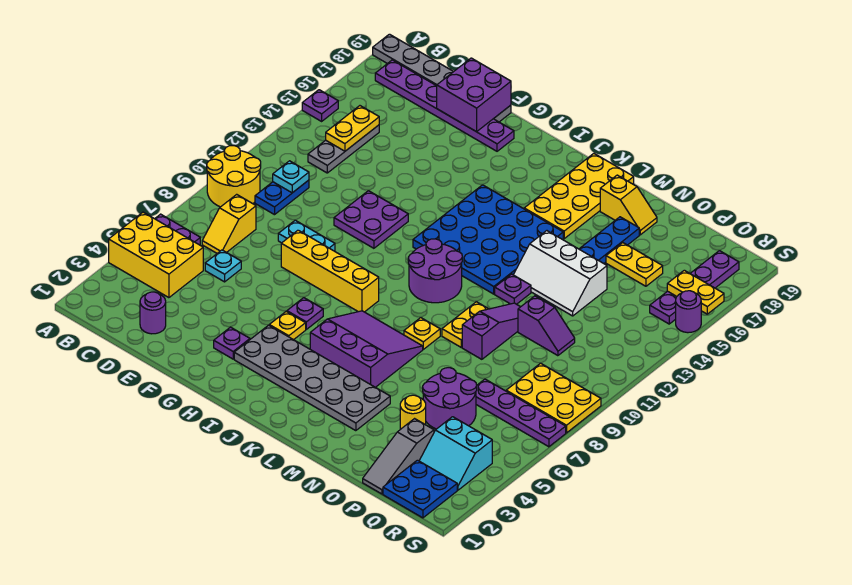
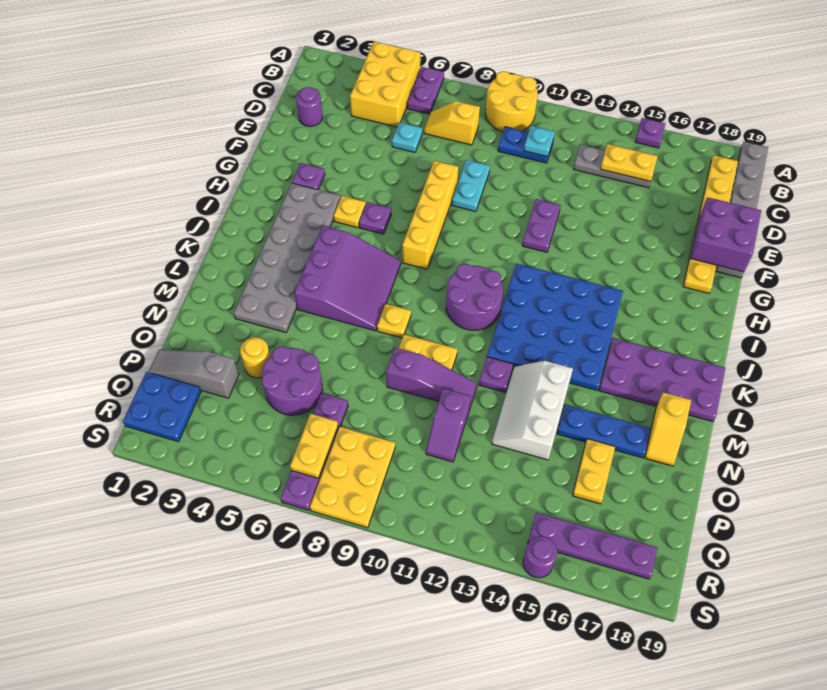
purple 1x6 plate [375,60,514,151] -> yellow 1x6 plate [683,155,738,293]
purple 2x2 plate [334,191,408,248] -> purple 1x2 plate [522,199,561,252]
yellow 2x4 plate [524,154,634,239] -> purple 2x4 plate [599,338,725,422]
cyan 2x2 slope [419,417,492,490] -> none
yellow 1x2 plate [667,270,724,314] -> yellow 1x2 plate moved to [290,414,338,478]

